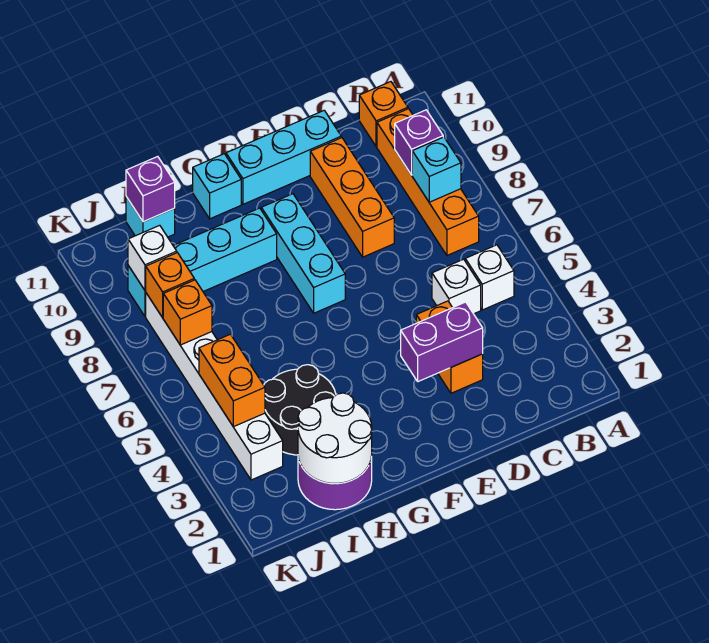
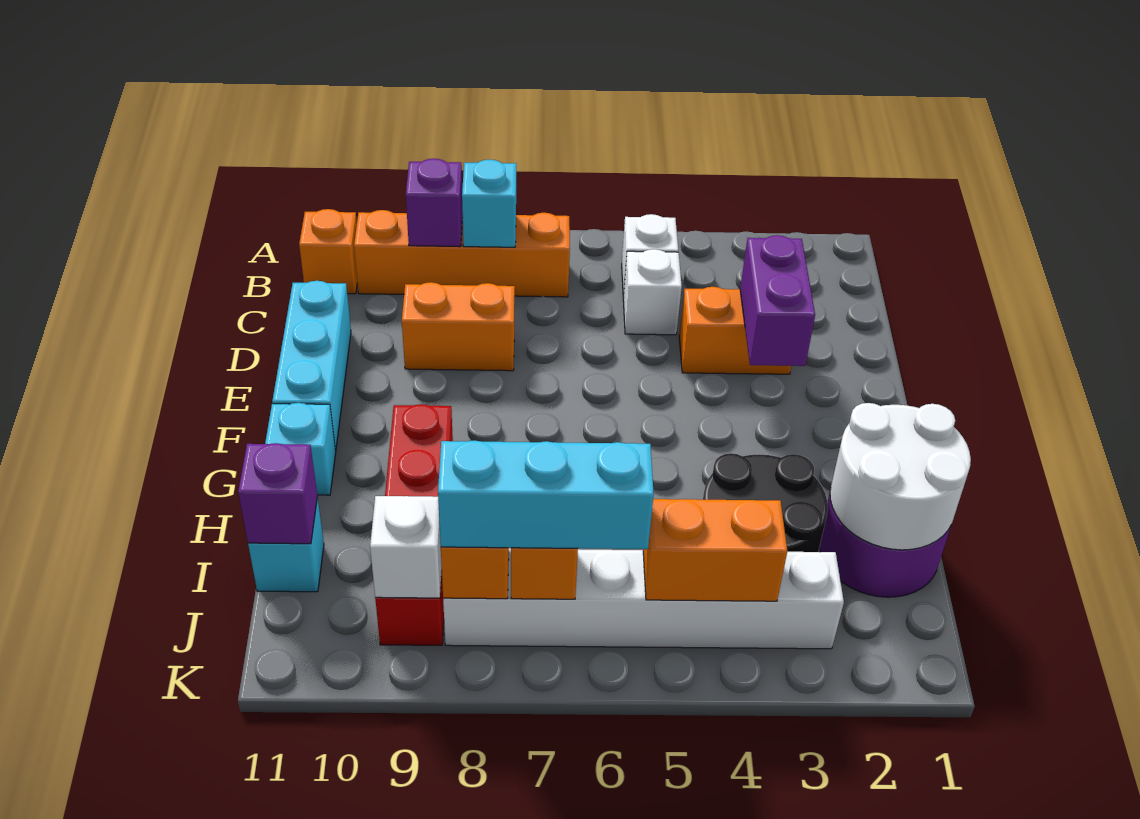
orange 1x3 brick [310,138,394,257] -> orange 1x2 brick [402,282,515,371]
cyan 1x3 brick [261,194,345,313] -> cyan 1x3 brick moved to [438,441,654,549]
cyan 1x4 brick [128,208,277,317] -> red 1x4 brick [375,404,453,645]

